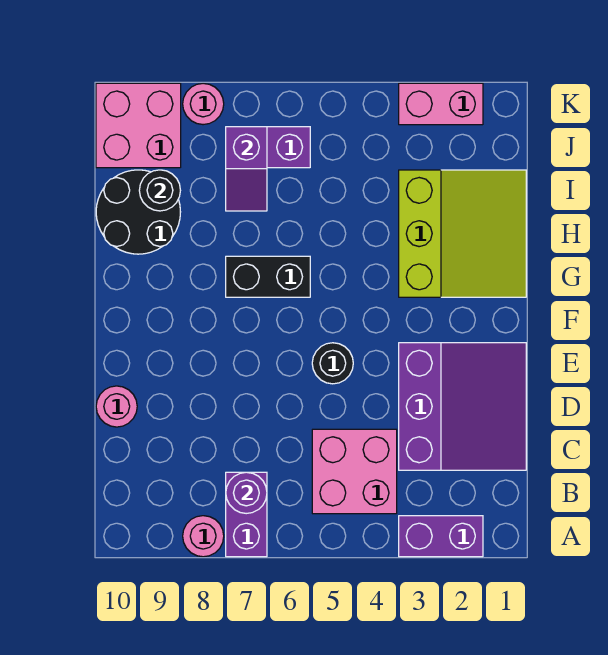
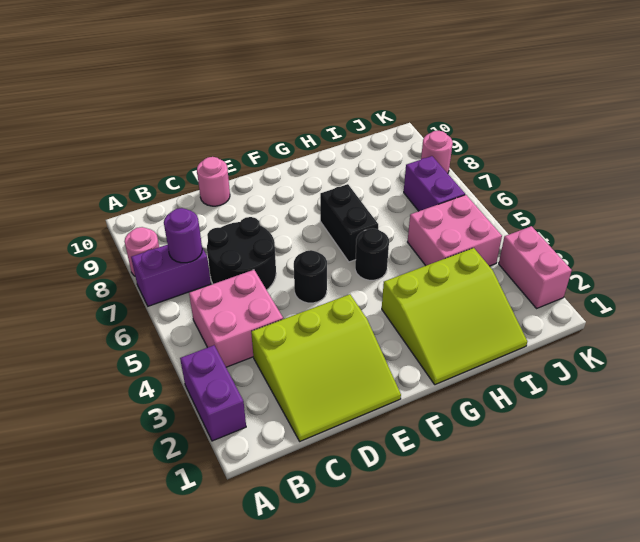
purple 3x3 slope [399,343,526,470] -> lime 3x3 slope [251,294,401,441]
black 2x2 round brick [96,170,180,254] -> black 2x2 round brick moved to [207,217,276,290]
purple 1x2 slope [226,127,267,211] -> none
black 1x1 round brick [139,170,180,211] -> black 1x1 round brick moved to [355,228,389,280]
pink 2x2 brick [96,83,181,168] -> pink 2x2 brick moved to [408,195,502,266]

